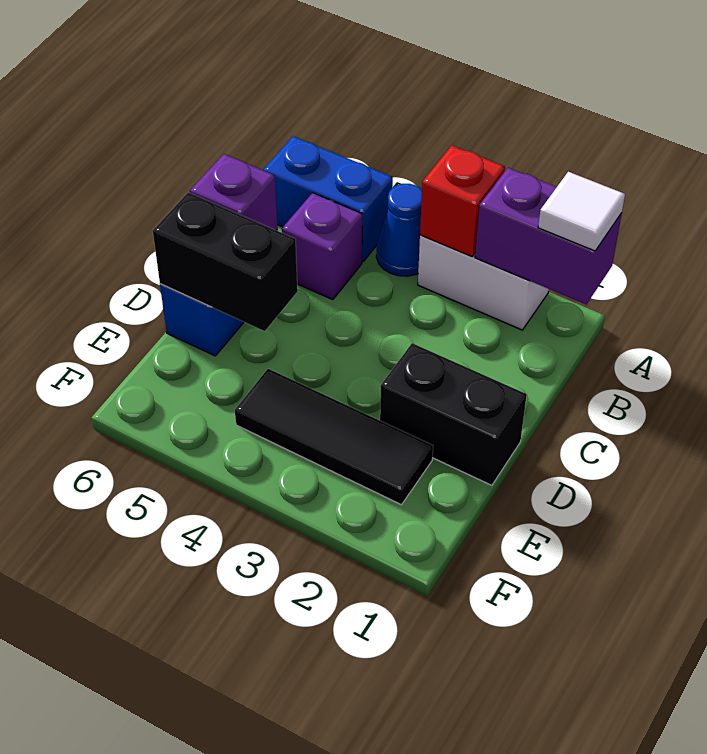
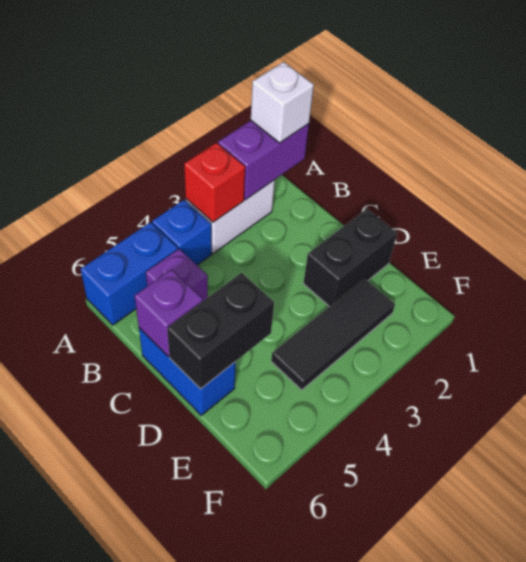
white 1x1 tile [538,172,625,251] -> white 1x1 brick [251,62,314,143]
blue 1x1 cone [376,184,422,276] -> blue 1x1 brick [152,200,212,265]

